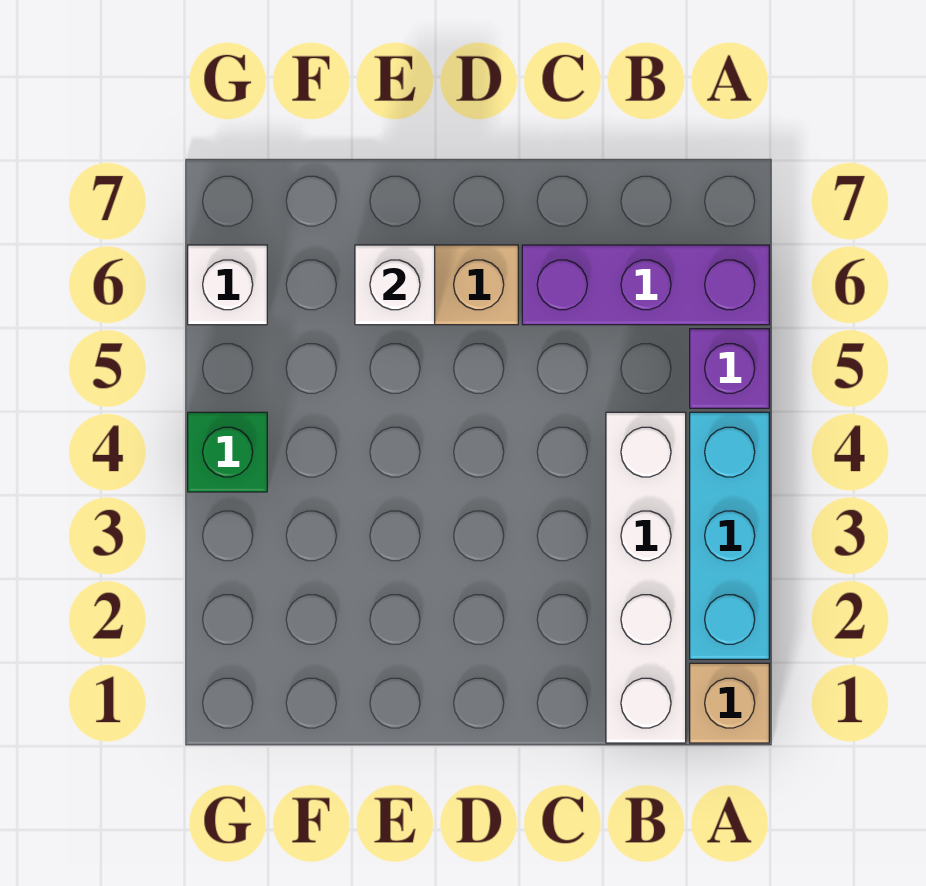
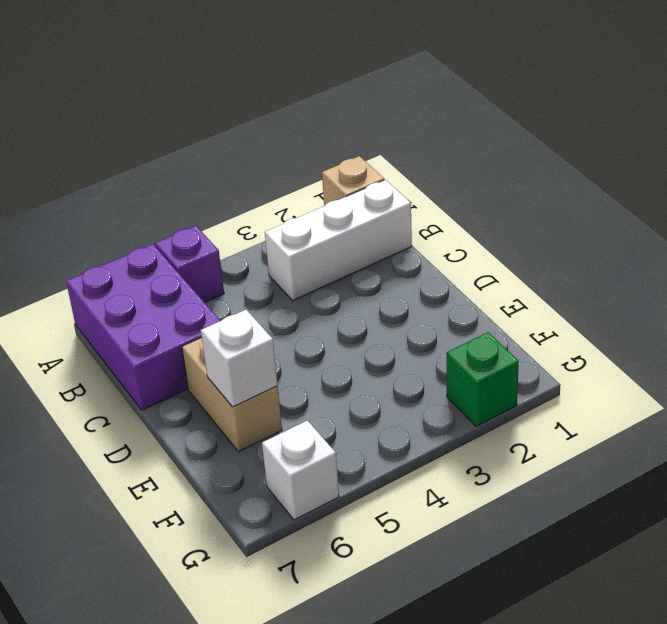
cyan 1x3 brick [690,412,769,659] -> none
purple 1x3 brick [522,245,769,325] -> purple 2x3 brick [66,244,220,410]
white 1x4 brick [606,412,686,743] -> white 1x3 brick [265,180,412,300]
green 1x1 brick [188,412,267,492] -> green 1x1 brick moved to [447,332,519,426]

